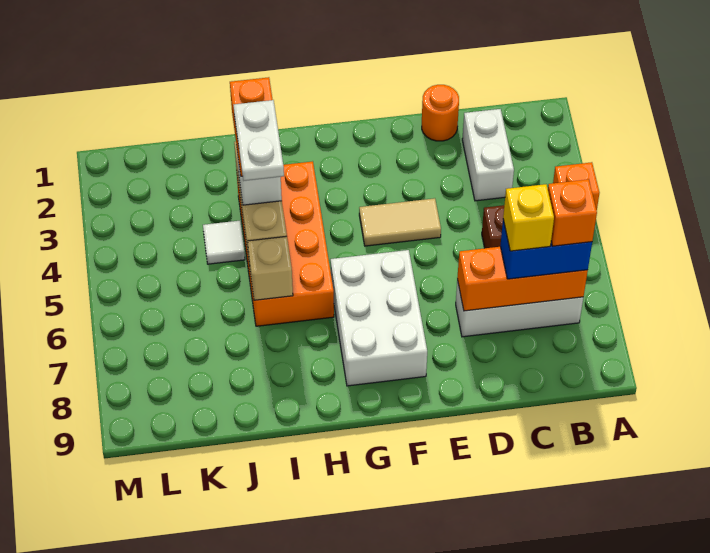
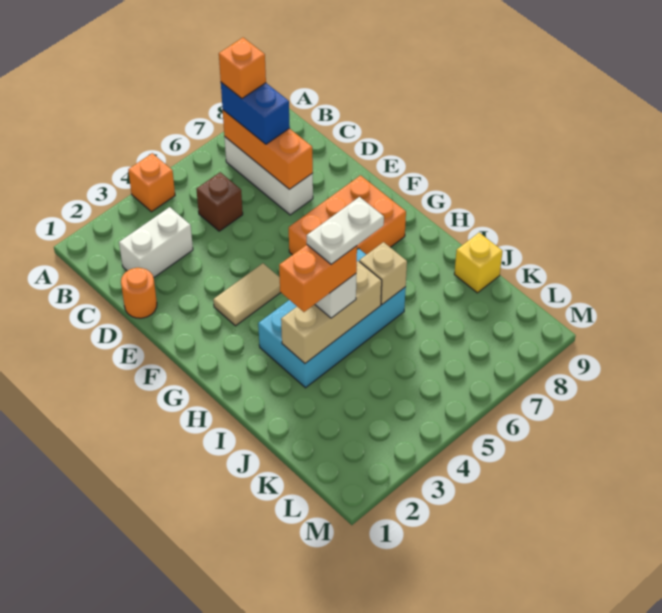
yellow 1x1 brick [503,184,554,251] -> yellow 1x1 brick moved to [454,233,503,293]
tan 1x2 tile [359,198,441,246] -> tan 1x2 tile turned to [213,263,281,326]
white 2x3 brick [330,250,427,386] -> orange 2x3 brick [289,175,406,255]
orange 2x4 brick [237,161,334,326] -> cyan 2x4 brick [258,248,406,388]
white 1x1 tile [203,221,245,264] -> none

